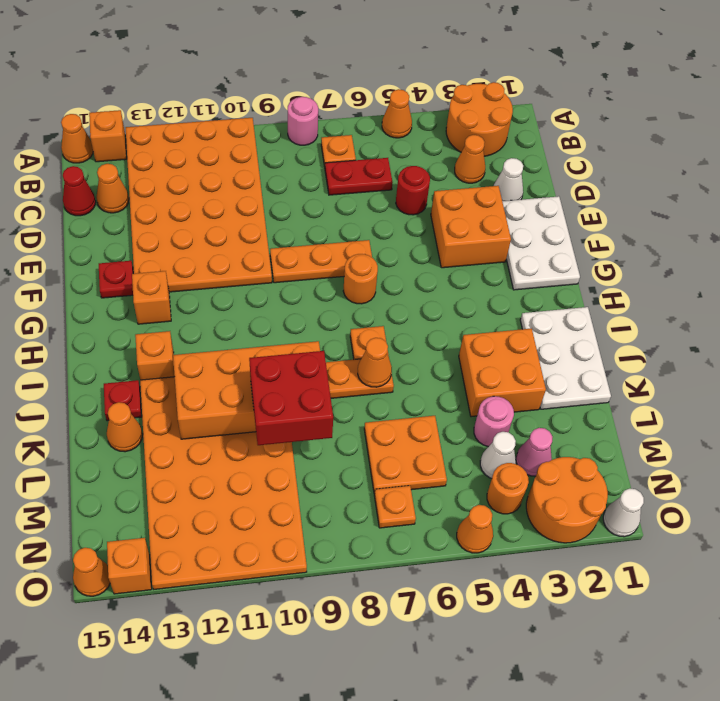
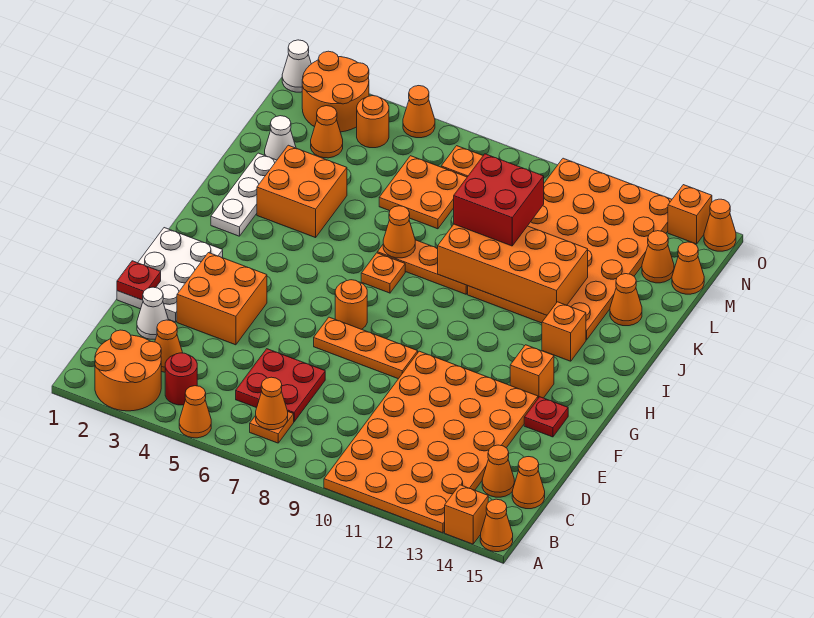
pink 1x1 round brick [288,97,318,145] -> none
none -> orange 1x1 cone [256,377,288,430]
red 1x2 plate [325,158,393,195] -> red 2x2 plate [236,349,325,422]
red 1x1 cone [63,166,96,216] -> orange 1x1 cone [512,457,545,509]
red 1x1 round brick [396,166,430,215] -> red 1x1 round brick moved to [165,353,197,405]
white 2x3 plate [520,307,611,409] -> white 1x3 plate [211,153,277,236]
red 1x1 plate [104,380,142,421] -> red 1x1 plate moved to [117,261,161,300]
pink 1x1 round brick [474,396,514,447] -> none
pink 1x1 cone [516,428,552,476] -> orange 1x1 cone [311,106,343,158]
white 1x1 cone [480,432,516,479] -> white 1x1 cone moved to [265,116,296,160]
none -> orange 1x1 cone [642,231,674,283]
none -> orange 1x1 cone [672,242,704,294]

